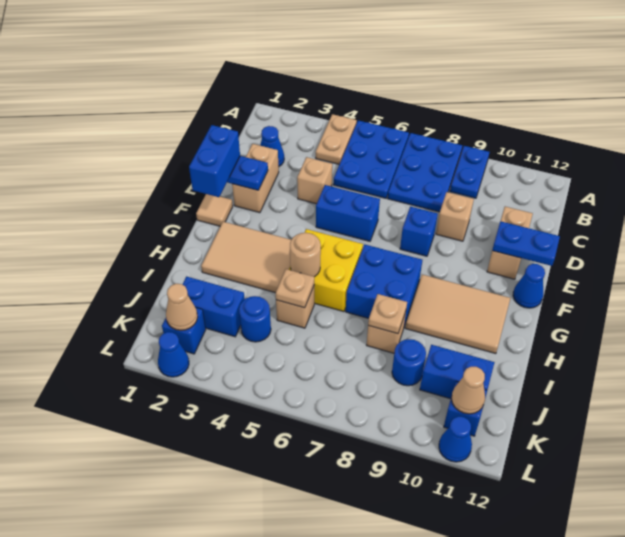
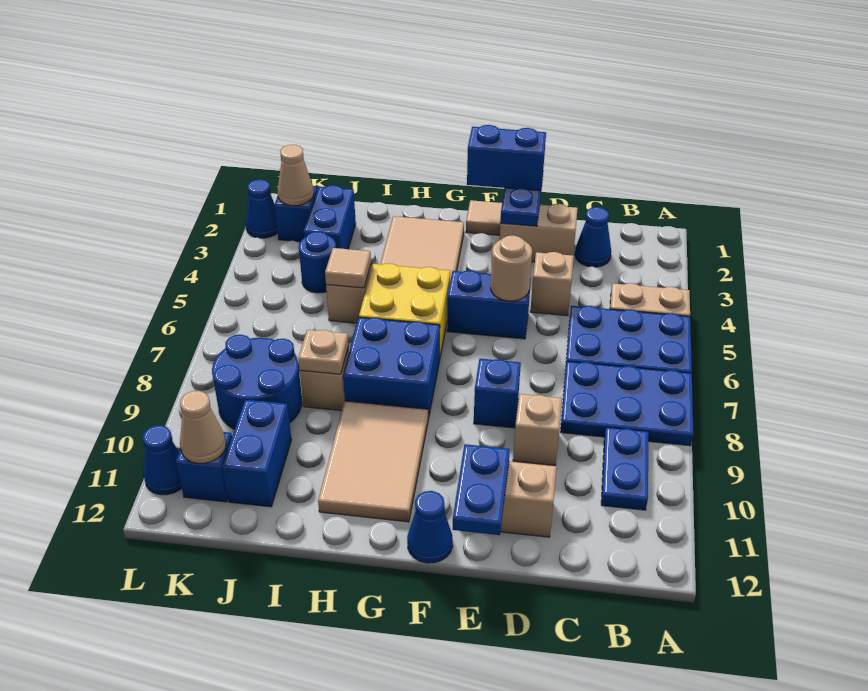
blue 1x2 plate [450,146,489,198] -> blue 1x2 plate turned to [601,427,649,510]
blue 1x2 brick [316,185,380,241] -> blue 1x2 brick turned to [447,270,531,339]
tan 1x1 round brick [290,233,321,277] -> tan 1x1 round brick moved to [491,235,532,301]
tan 1x1 plate [276,269,314,308] -> tan 1x1 tile [325,248,371,288]
blue 1x1 round brick [392,339,426,386] -> blue 2x2 round brick [212,335,302,429]

